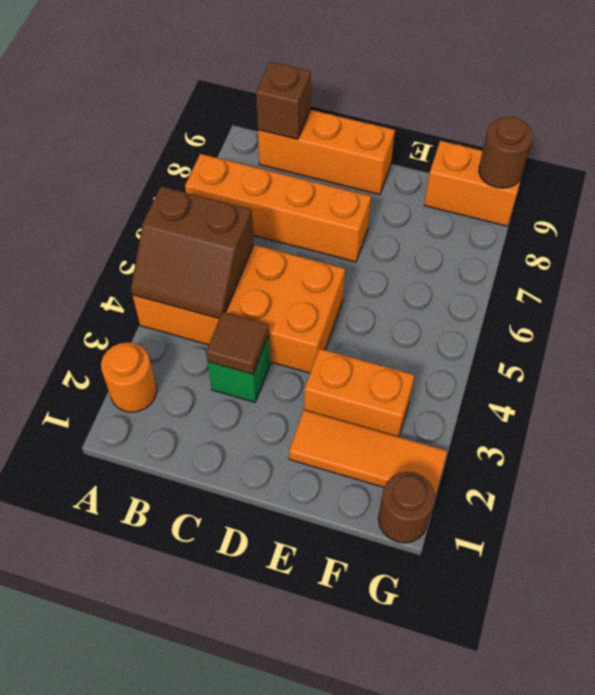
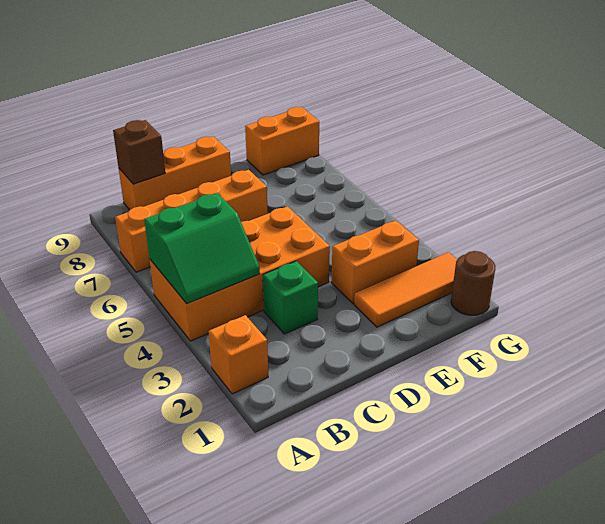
orange 1x1 round brick [101,342,157,412] -> orange 1x1 brick [209,315,268,394]
brown 2x2 slope [131,186,254,319] -> green 2x2 slope [144,193,260,304]
brown 1x1 tile [206,312,269,374] -> none
brown 1x1 round brick [479,117,533,188] -> none

